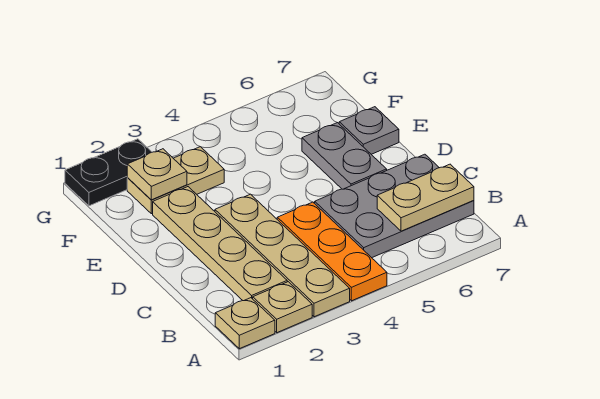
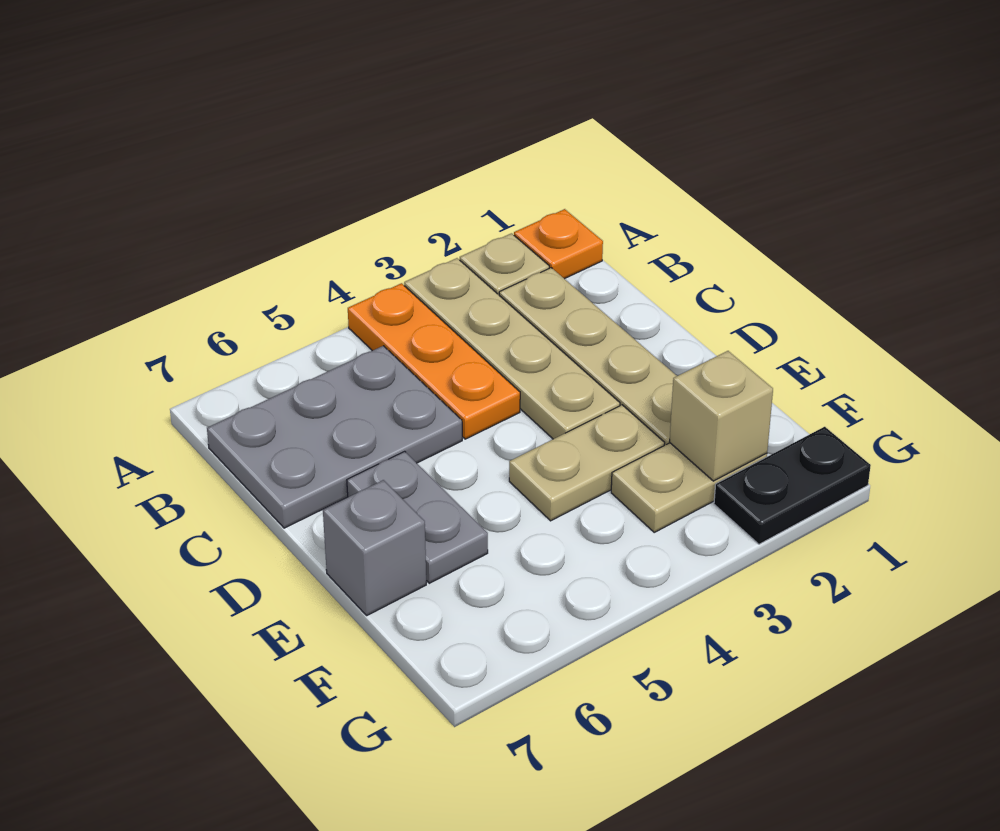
tan 1x1 plate [215,298,275,349] -> orange 1x1 plate [514,209,603,279]
tan 1x2 plate [377,164,474,231] -> tan 1x2 plate moved to [509,405,665,521]
grey 1x1 plate [339,107,399,154] -> grey 1x1 brick [323,480,426,615]
tan 1x1 plate [127,149,187,200] -> tan 1x1 brick [670,351,773,481]

